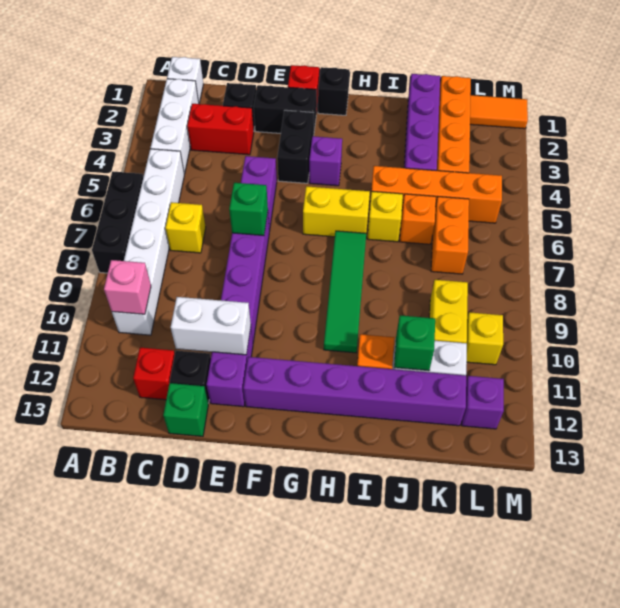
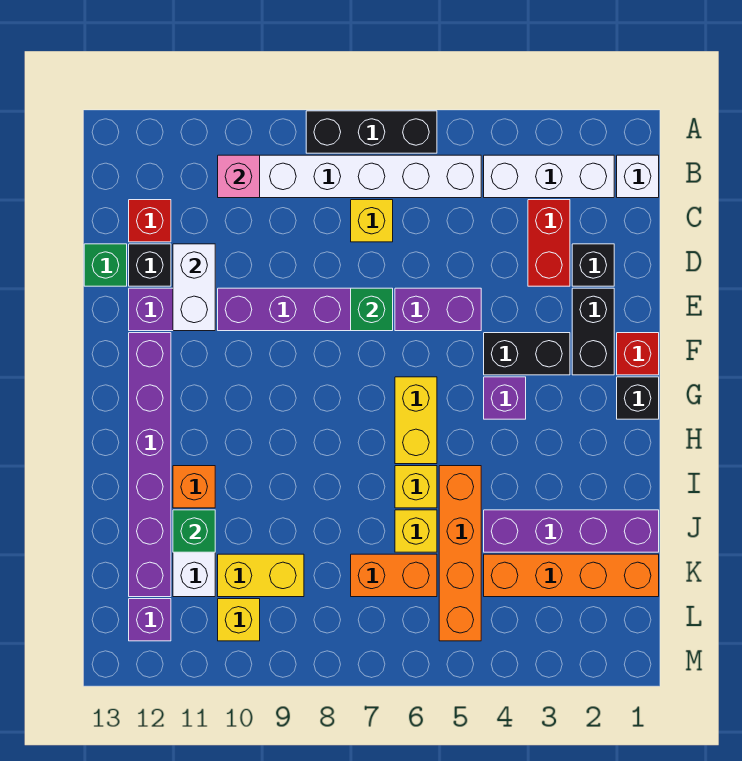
green 1x4 tile [324,231,366,353] -> none
orange 1x1 brick [400,194,436,244] -> yellow 1x1 brick [395,510,437,552]
orange 1x2 tile [470,95,528,129] -> none

